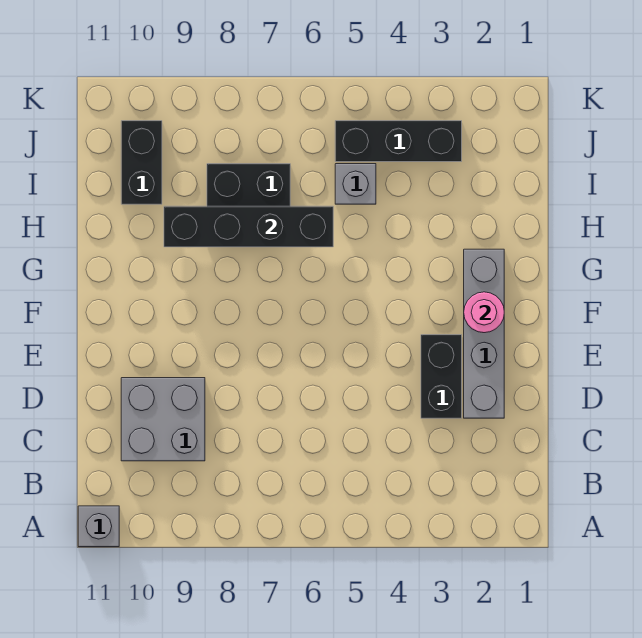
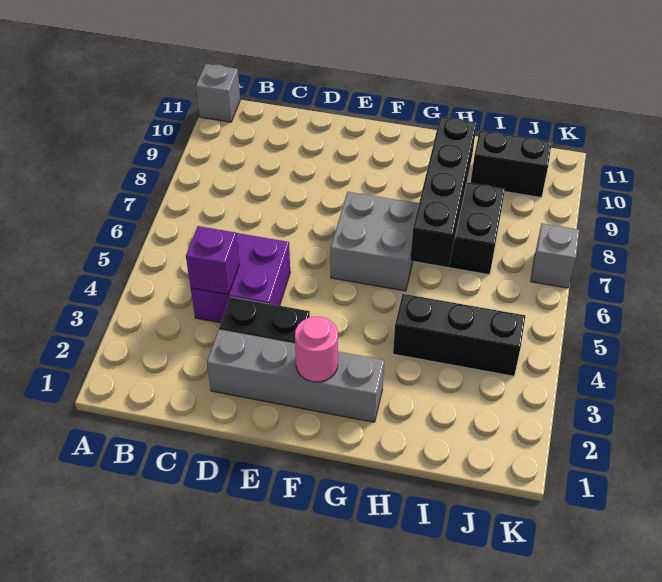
none -> purple 2x2 brick [191,233,290,323]
none -> purple 1x1 brick [186,226,239,295]
grey 2x2 brick [121,378,205,461] -> grey 2x2 brick moved to [331,192,419,291]
grey 1x1 brick [335,164,376,204] -> grey 1x1 brick moved to [531,224,579,288]
black 1x3 brick [335,121,462,162] -> black 1x3 brick turned to [393,294,525,376]

